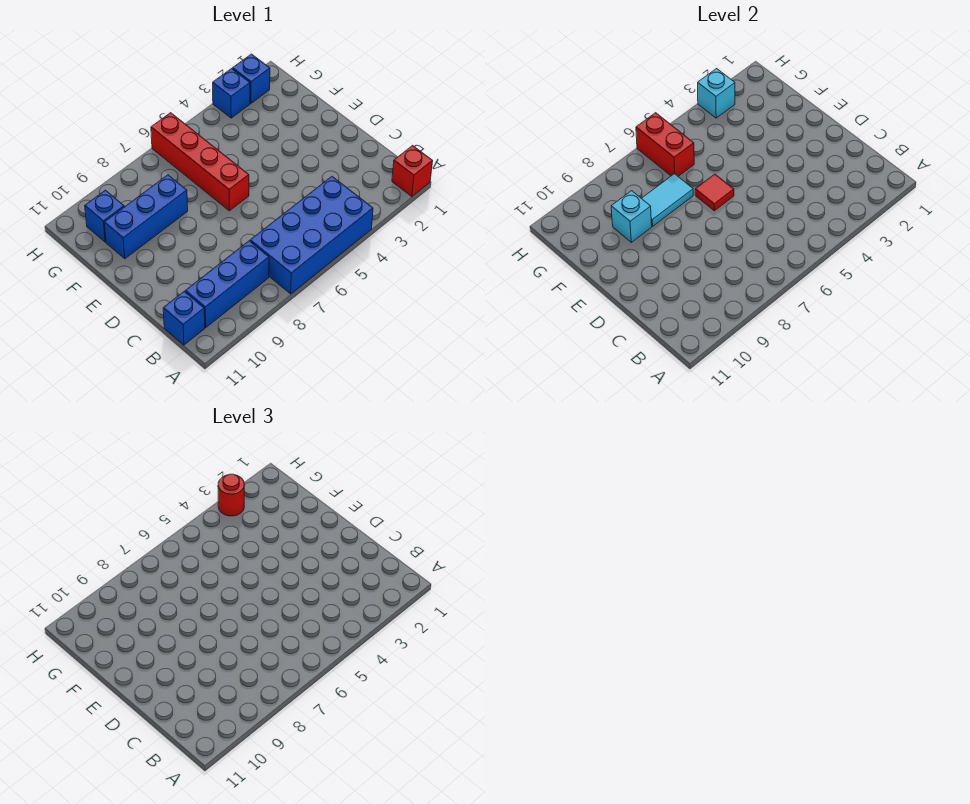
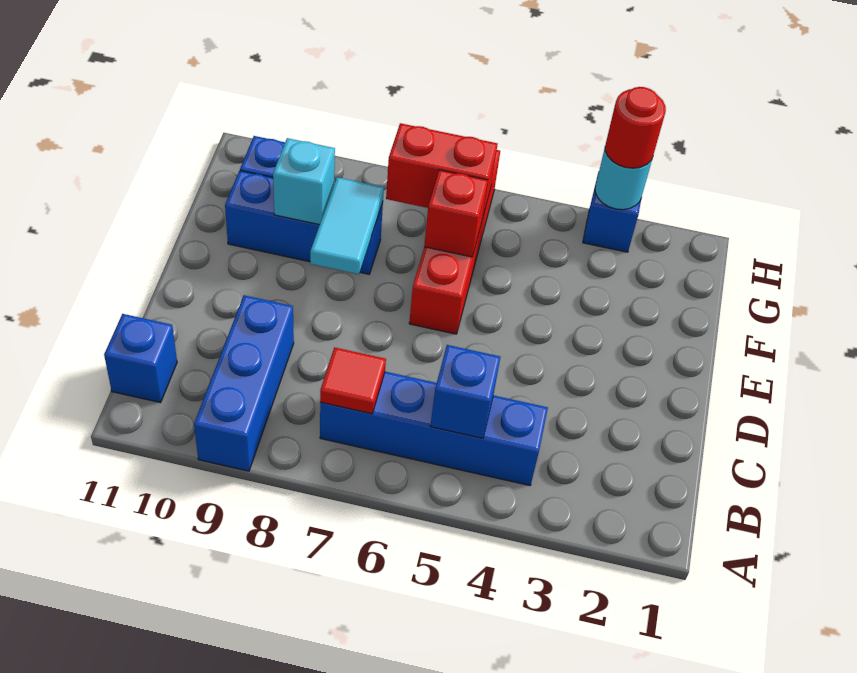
red 1x1 brick [392,146,433,197] -> red 1x1 brick moved to [424,170,488,257]
blue 2x4 brick [250,176,373,294] -> blue 1x4 brick [320,372,548,486]
blue 1x3 brick [185,241,269,328] -> blue 1x3 brick turned to [194,295,294,471]
red 1x1 tile [695,174,734,211] -> red 1x1 tile moved to [320,347,386,414]
cyan 1x2 tile [642,174,693,226] -> cyan 1x2 tile turned to [310,177,384,274]
red 1x2 brick [636,113,694,176] -> red 1x2 brick turned to [386,123,497,218]
blue 1x1 brick [233,54,270,103] -> blue 1x1 brick moved to [431,345,500,438]
cyan 1x1 brick [698,69,735,118] -> cyan 1x1 round brick [595,149,652,210]

